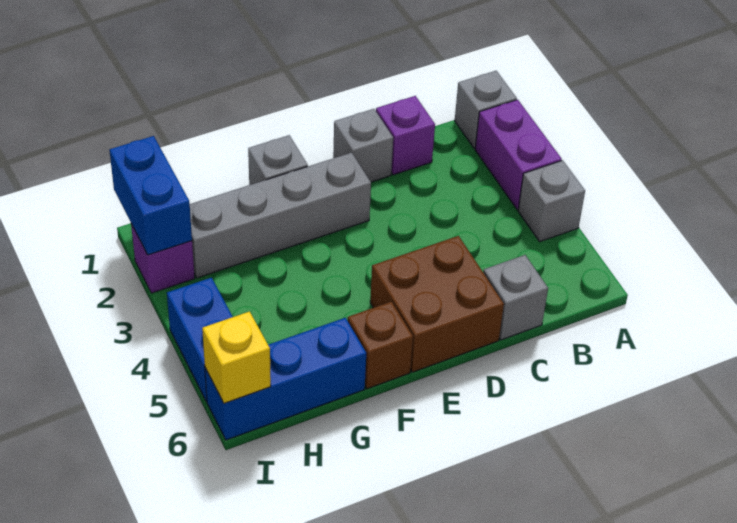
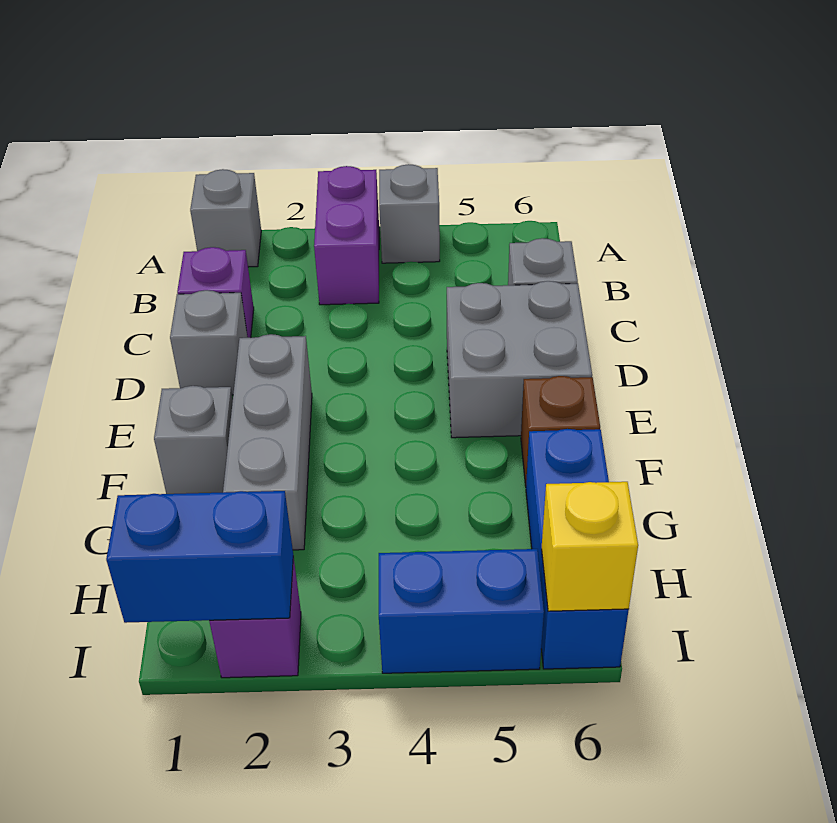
purple 1x2 brick [475,100,562,210] -> purple 1x2 brick turned to [314,166,379,305]
brown 2x2 brick [370,236,504,372] -> grey 2x2 brick [447,281,592,438]
grey 1x4 brick [190,153,371,278] -> grey 1x3 brick [223,334,312,550]

